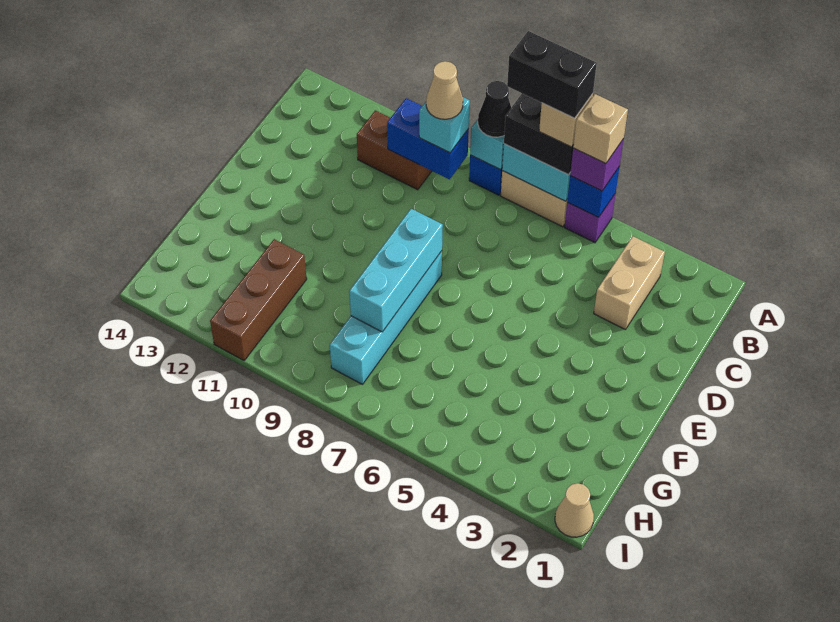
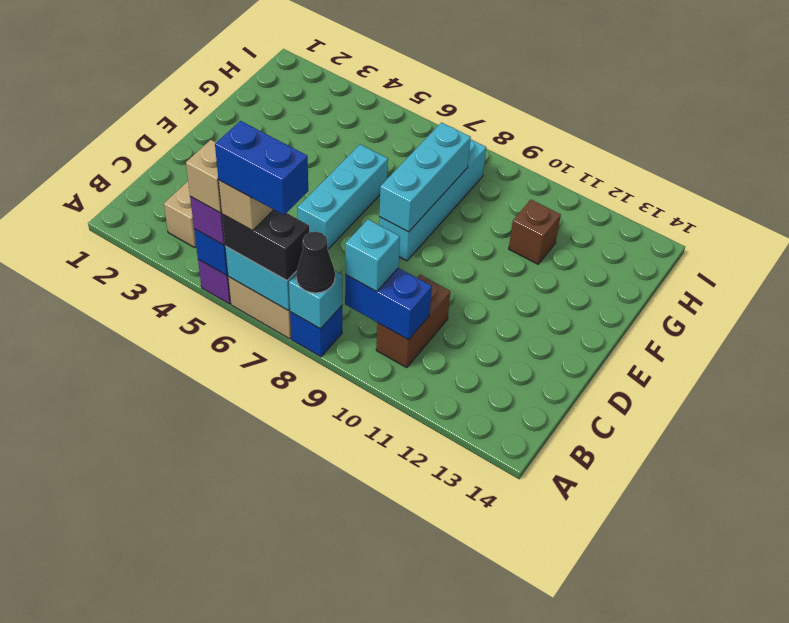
black 1x2 brick [507,31,597,118] -> blue 1x2 brick [215,121,308,215]
tan 1x1 cone [426,61,463,119] -> none
brown 1x2 brick [357,110,432,190] -> brown 1x2 brick turned to [376,275,450,368]
none -> cyan 1x3 brick [297,144,388,249]
brown 1x3 brick [210,239,307,360] -> brown 1x1 brick [509,200,561,264]
tan 1x1 cone [555,483,594,537] -> none

